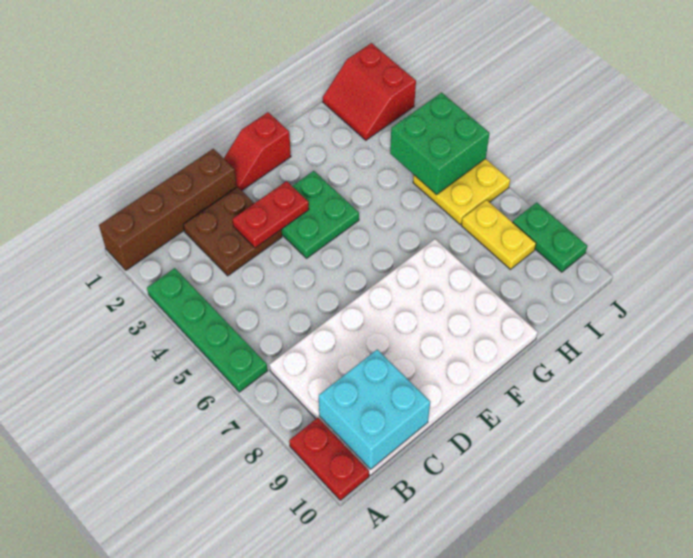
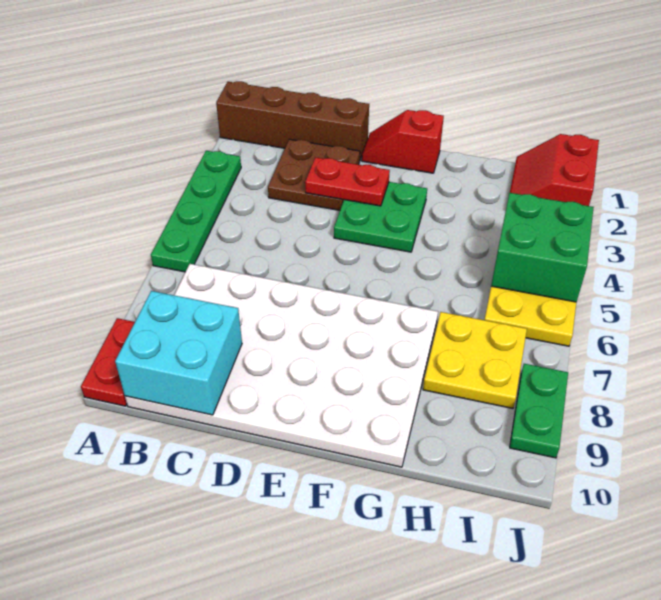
yellow 1x2 plate [461,200,536,269] -> yellow 2x2 plate [423,312,527,408]

